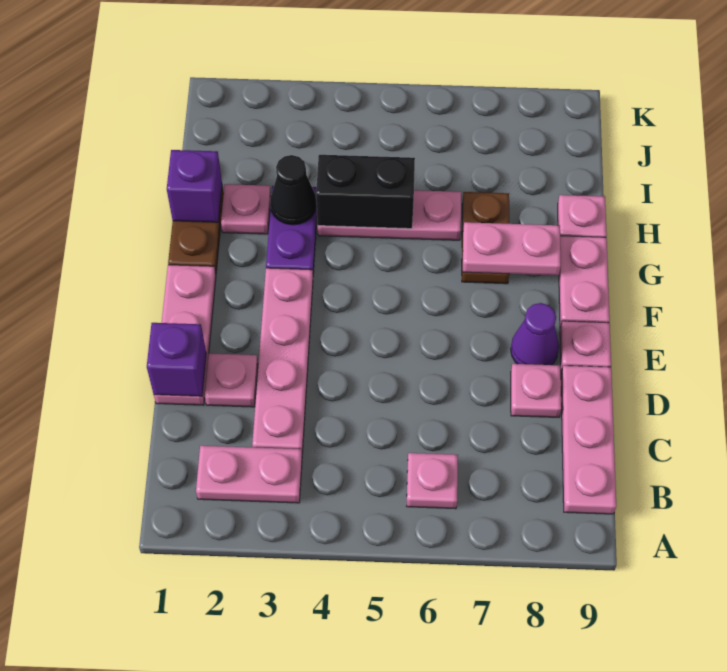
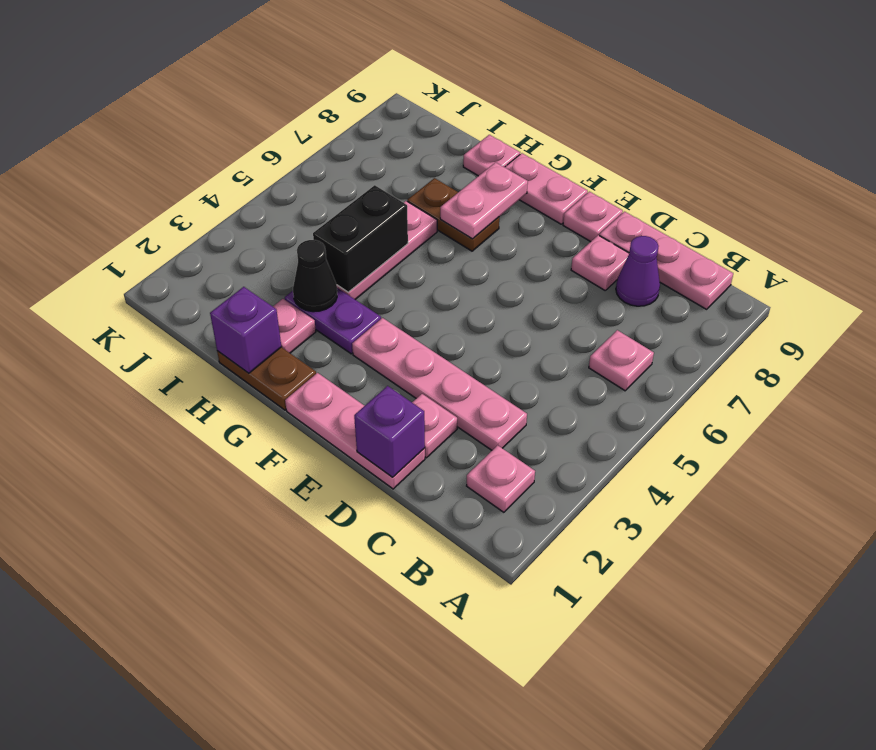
pink 1x2 plate [196,446,302,503] -> pink 1x1 plate [467,445,535,512]
purple 1x1 cone [511,303,559,365] -> purple 1x1 cone moved to [616,236,660,306]

